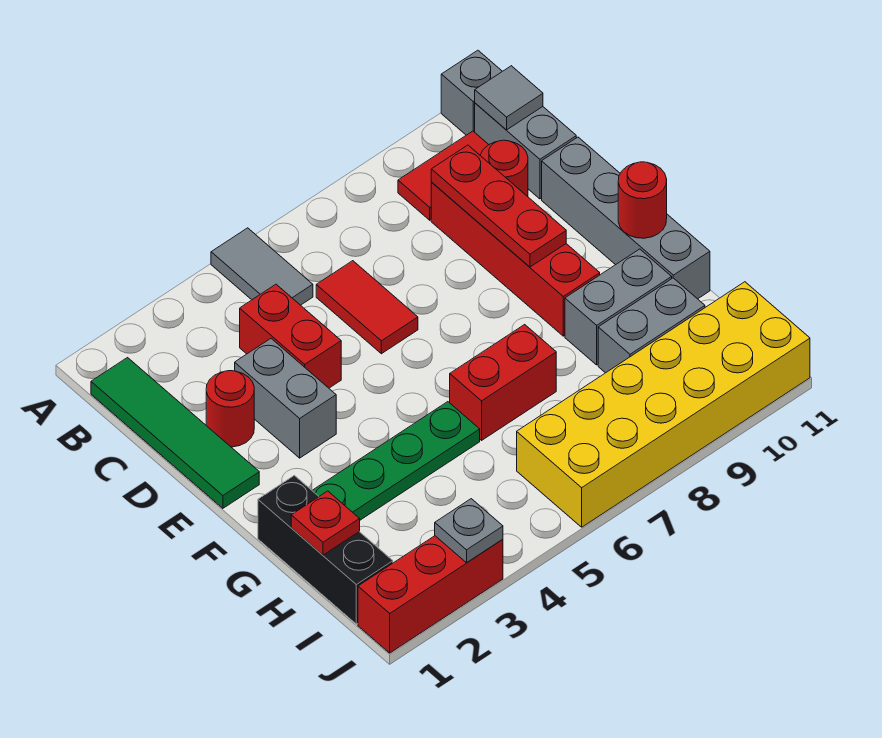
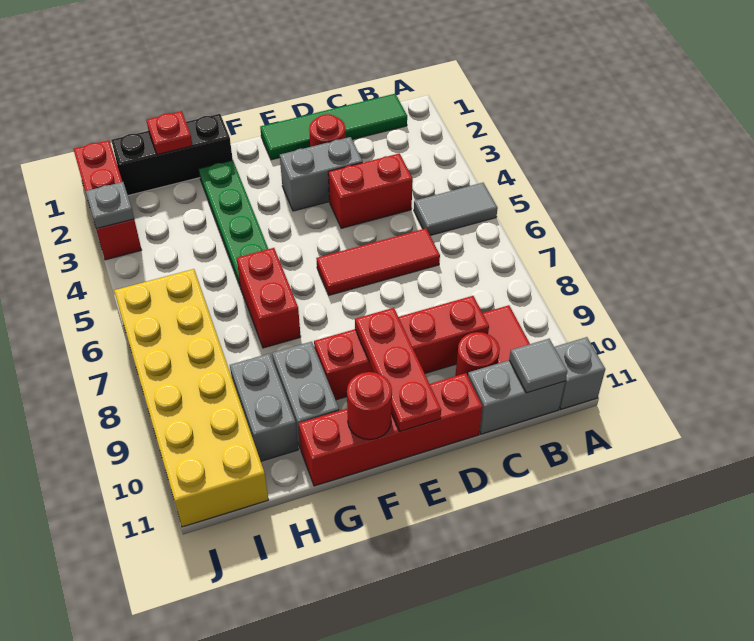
red 1x2 tile [316,261,418,354] -> red 1x3 tile [316,228,440,295]
red 1x3 plate [431,145,566,267] -> red 1x3 plate turned to [355,308,441,431]
grey 1x4 brick [542,137,710,299] -> red 1x4 brick [298,373,483,486]

